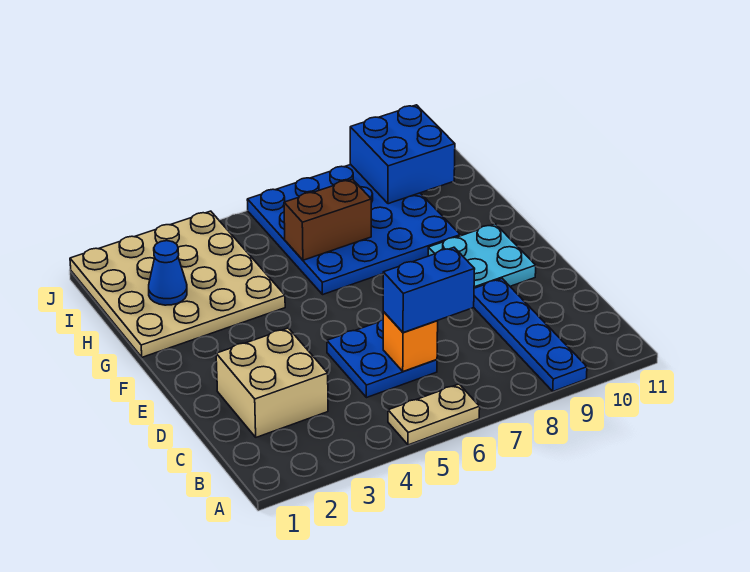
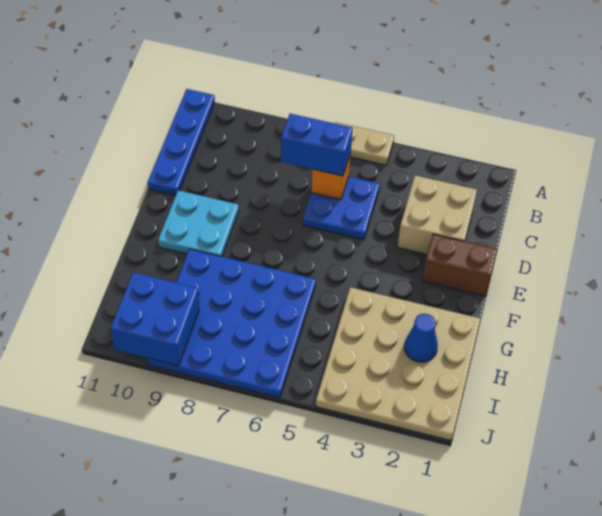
blue 1x4 plate [474,279,587,391] -> blue 1x4 plate moved to [148,89,215,196]
brown 1x2 brick [284,179,371,260] -> brown 1x2 brick moved to [422,234,497,296]

